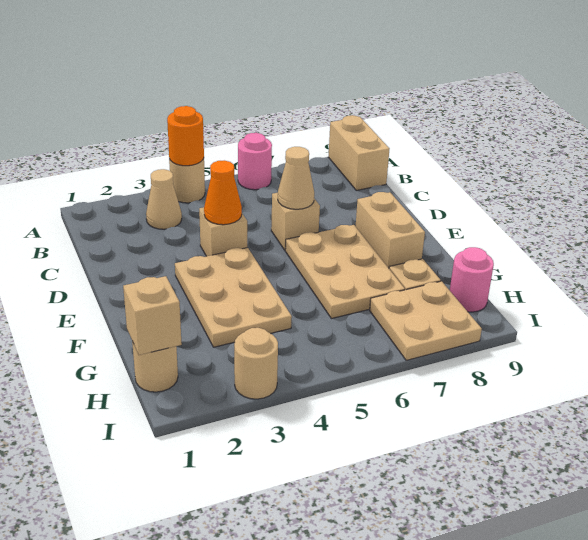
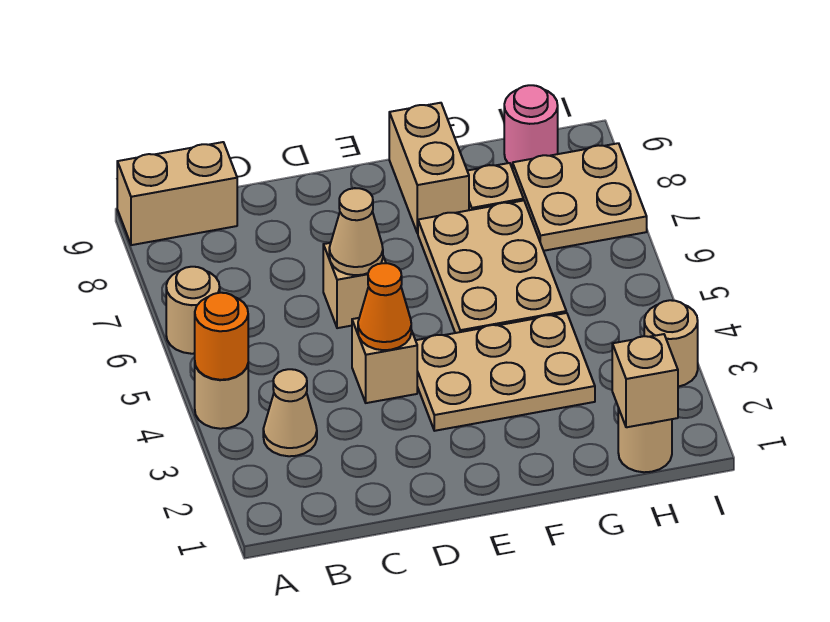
pink 1x1 round brick [238,133,272,190] -> tan 1x1 round brick [166,267,220,354]
tan 2x3 plate [285,225,405,319] -> tan 2x3 plate turned to [418,200,566,333]
tan 1x2 brick [356,192,425,268] -> tan 1x2 brick turned to [389,103,469,233]

